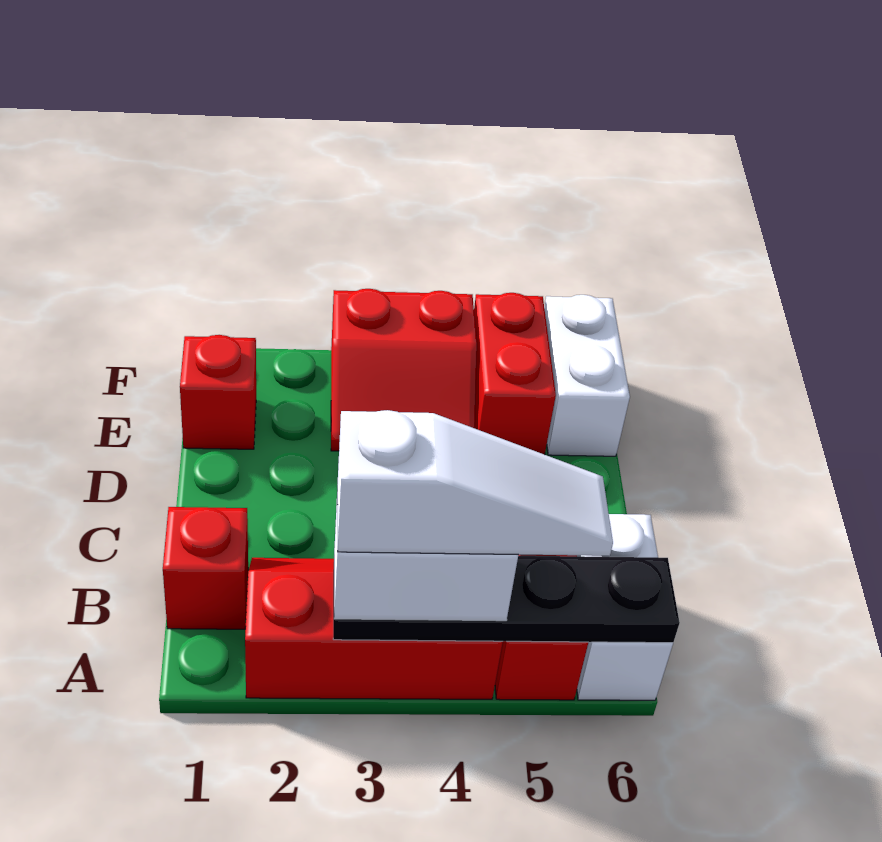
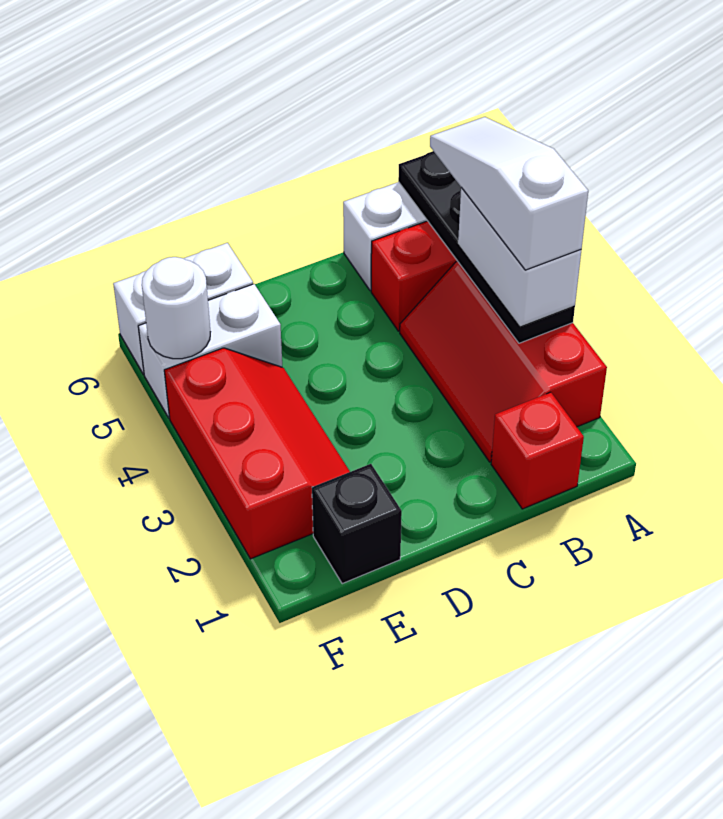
red 1x1 brick [180,335,256,449] -> black 1x1 brick [312,464,402,584]
red 2x2 slope [331,289,477,451] -> red 2x3 slope [164,348,350,559]
red 1x2 brick [474,293,556,455] -> white 1x2 brick [138,284,282,418]
none -> white 1x1 round brick [142,257,210,359]

